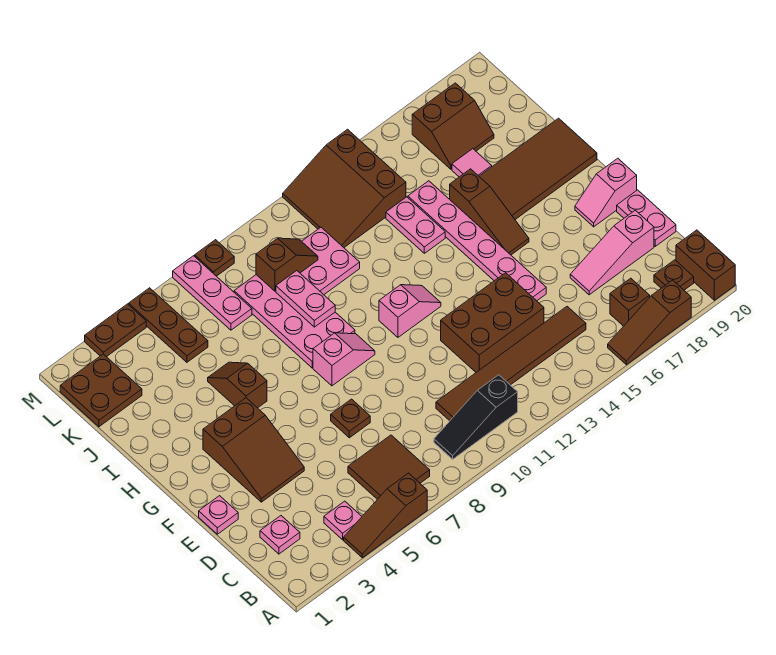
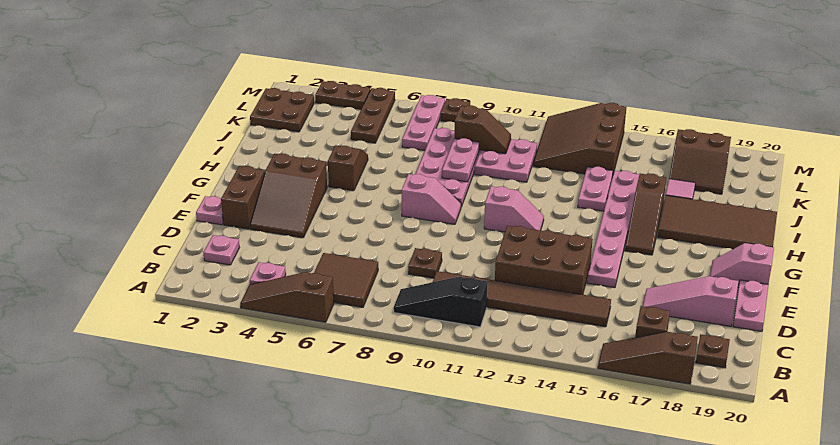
brown 1x2 brick [676,230,735,300] -> brown 1x2 brick moved to [221,166,265,229]
brown 1x1 plate [331,399,370,438] -> brown 1x1 plate moved to [408,248,442,278]

